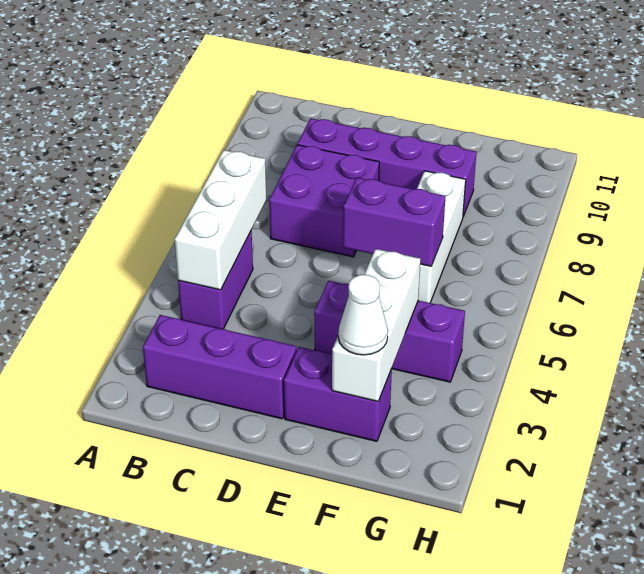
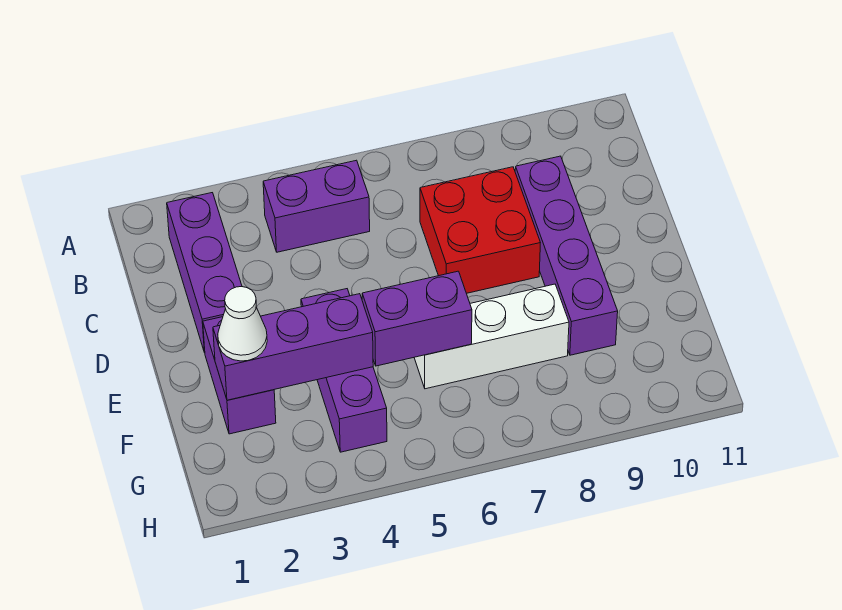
white 1x3 brick [175,150,266,290] -> none
purple 2x2 brick [269,145,379,257] -> red 2x2 brick [420,167,540,293]
purple 1x2 brick [343,178,446,266] -> purple 1x2 brick turned to [362,271,472,366]
white 1x3 brick [332,249,420,401] -> purple 1x3 brick [213,294,373,400]

